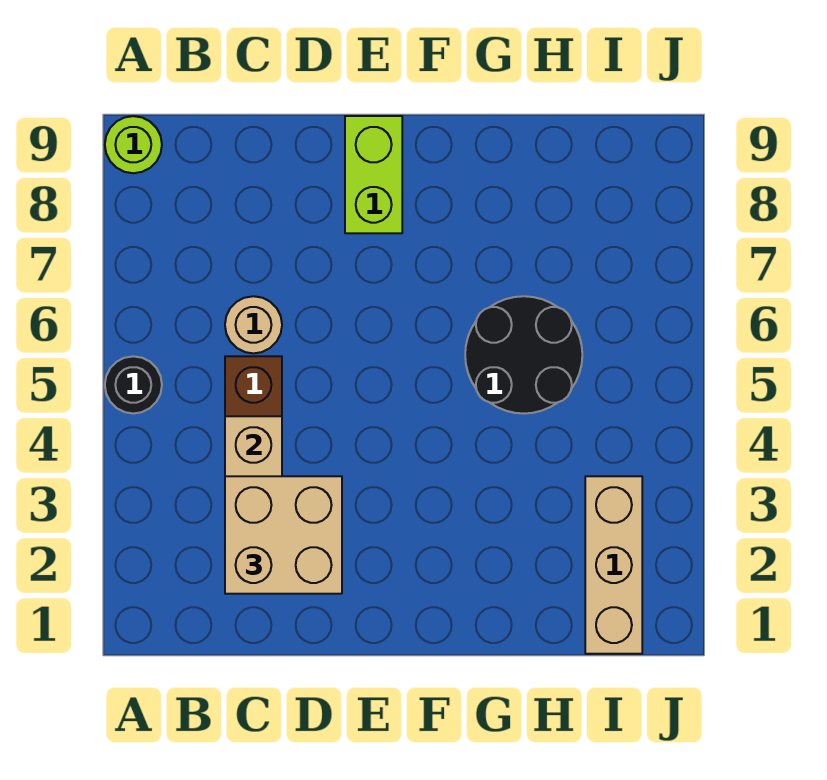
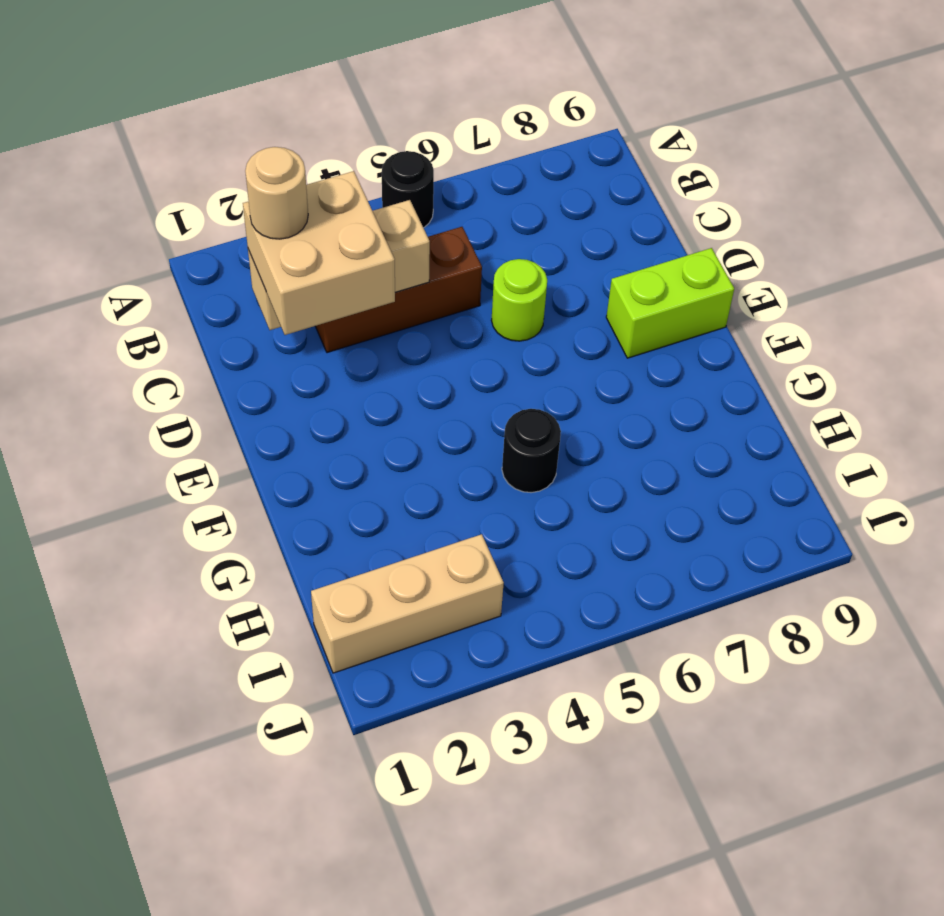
lime 1x1 round brick [105,116,162,173] -> lime 1x1 round brick moved to [491,259,547,341]
tan 1x1 round brick [225,296,282,353] -> tan 1x1 round brick moved to [245,147,308,239]
black 2x2 round brick [465,296,582,414] -> black 1x1 round brick [502,409,561,493]

